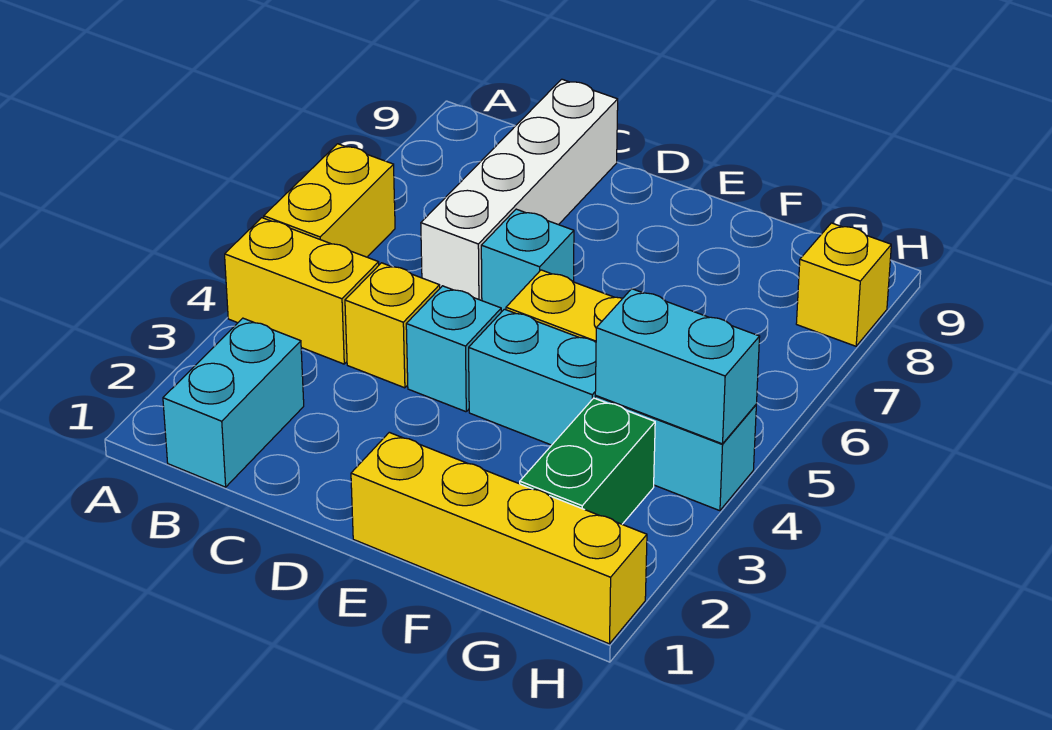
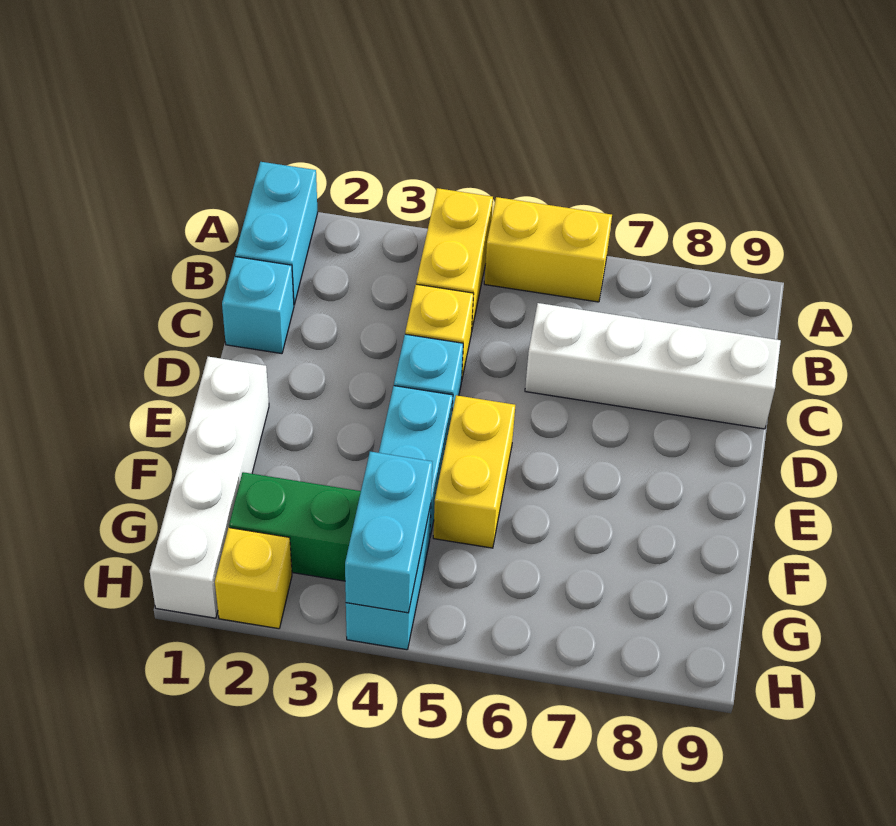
cyan 1x2 brick [163,318,304,487] -> cyan 1x2 brick turned to [235,162,318,304]
cyan 1x1 brick [481,209,574,312] -> cyan 1x1 brick moved to [222,257,294,354]
yellow 1x4 brick [351,432,647,644] -> white 1x4 brick [150,357,269,618]
yellow 1x1 brick [796,223,891,346] -> yellow 1x1 brick moved to [215,528,292,629]

